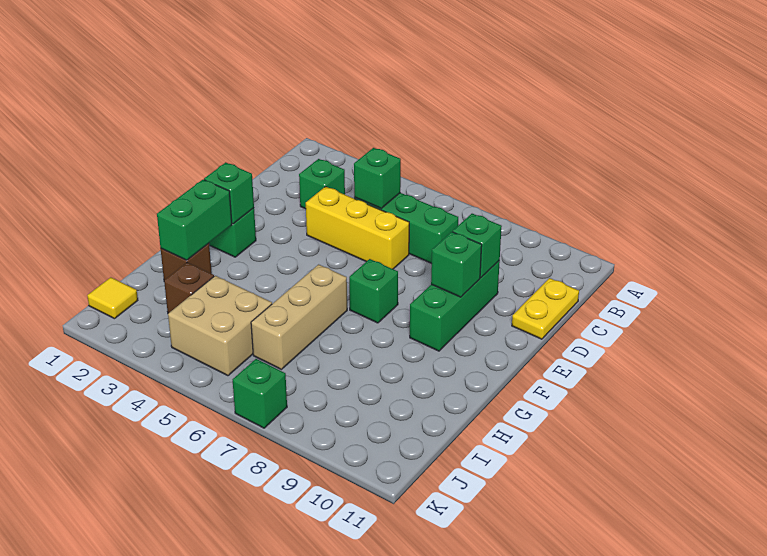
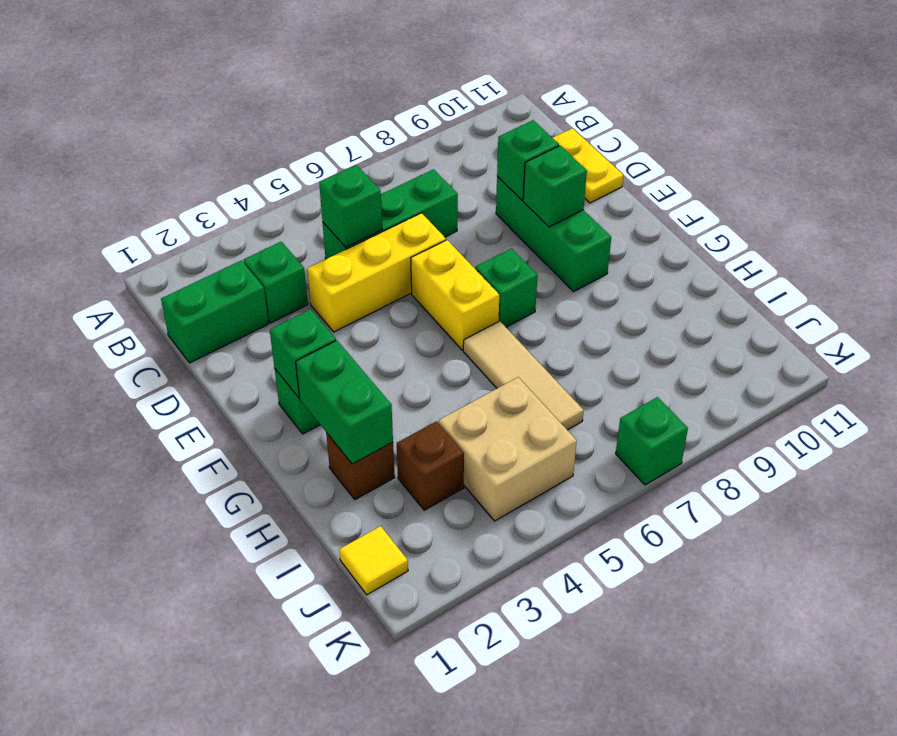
none -> green 1x2 brick [161,261,268,363]
none -> yellow 1x2 brick [411,240,499,350]
tan 1x3 brick [251,264,347,369] -> tan 1x3 tile [463,321,584,430]

